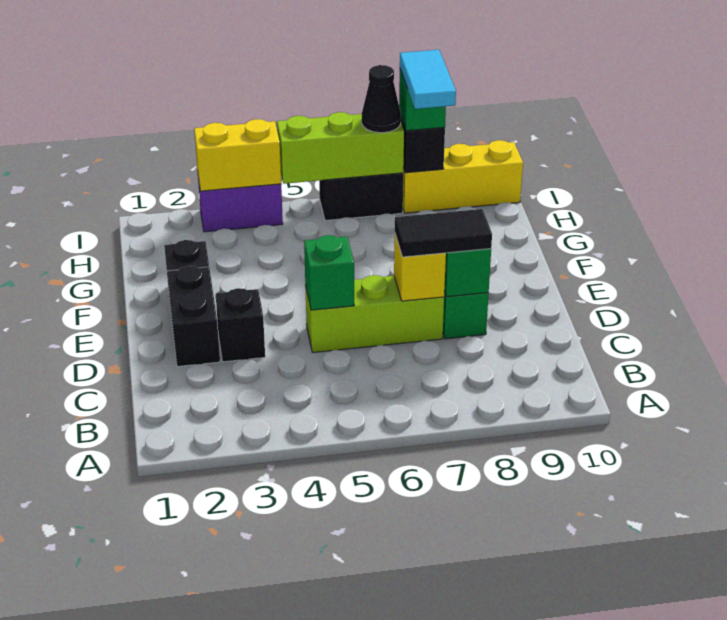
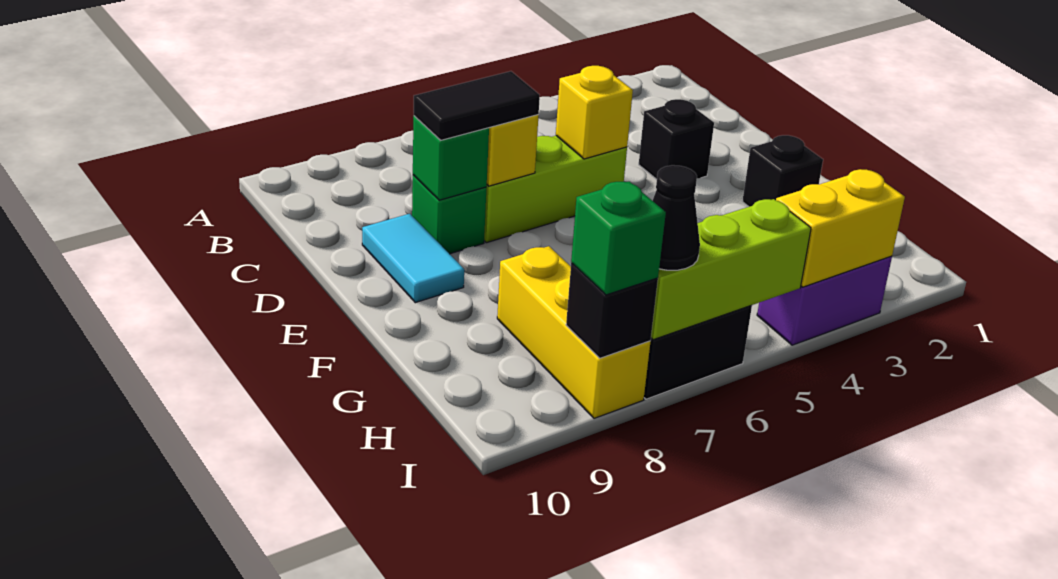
black 1x2 brick [167,266,220,367] -> none
green 1x1 brick [304,235,354,310] -> yellow 1x1 brick [556,66,633,159]
cyan 1x2 tile [400,50,456,109] -> cyan 1x2 tile moved to [362,214,464,303]
yellow 1x3 brick [403,140,523,213] -> yellow 1x3 brick turned to [497,246,650,418]

